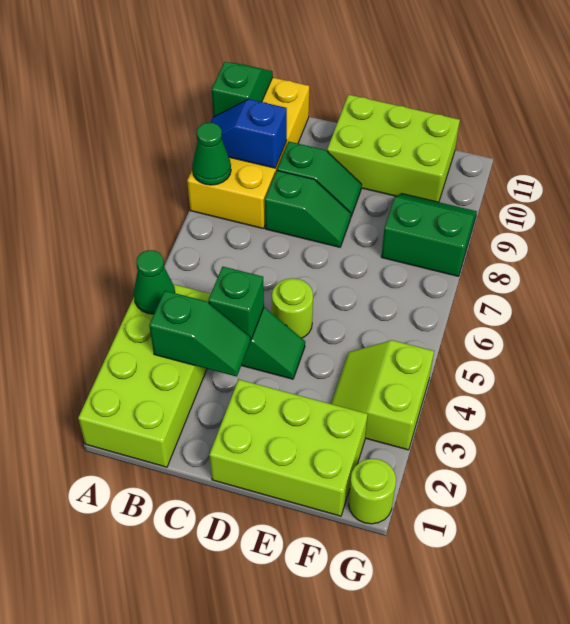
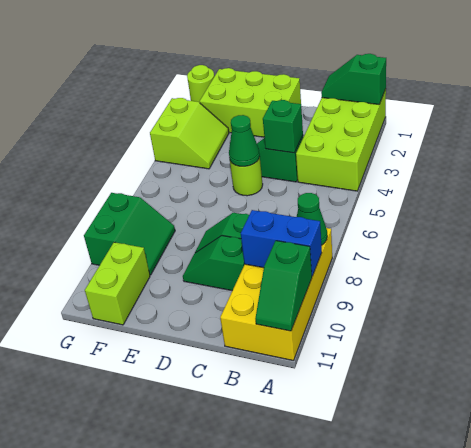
green 1x1 cone [134,250,175,314] -> green 1x1 cone moved to [229,115,260,167]
blue 1x2 slope [210,99,287,168] -> blue 1x2 brick [241,210,322,276]
green 1x2 slope [149,291,251,377] -> green 1x2 slope moved to [321,54,386,104]
lime 2x3 brick [327,95,460,202] -> lime 1x2 brick [85,242,150,325]
green 2x2 slope [381,194,477,276] -> green 2x2 slope turned to [84,193,175,275]

